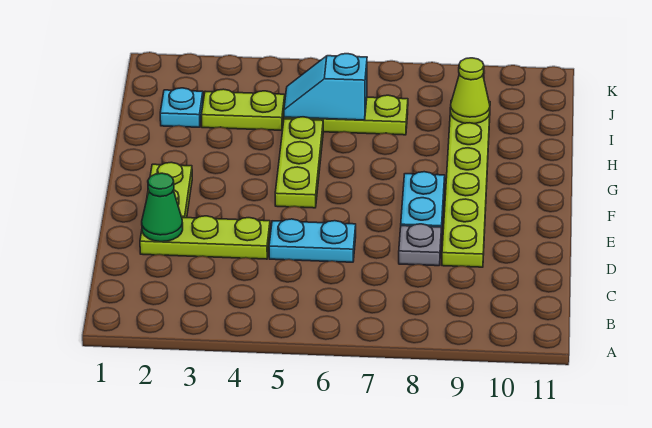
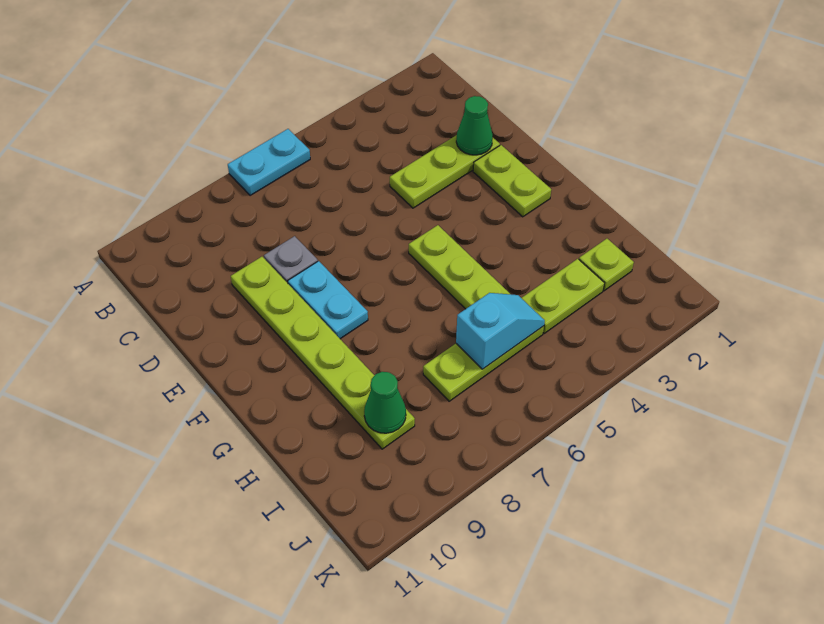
cyan 1x2 plate [269,219,356,262] -> cyan 1x2 plate moved to [228,129,310,196]
cyan 1x1 plate [160,88,203,127] -> lime 1x1 plate [579,239,634,291]
lime 1x1 cone [450,58,490,124] -> green 1x1 cone [364,372,406,433]

